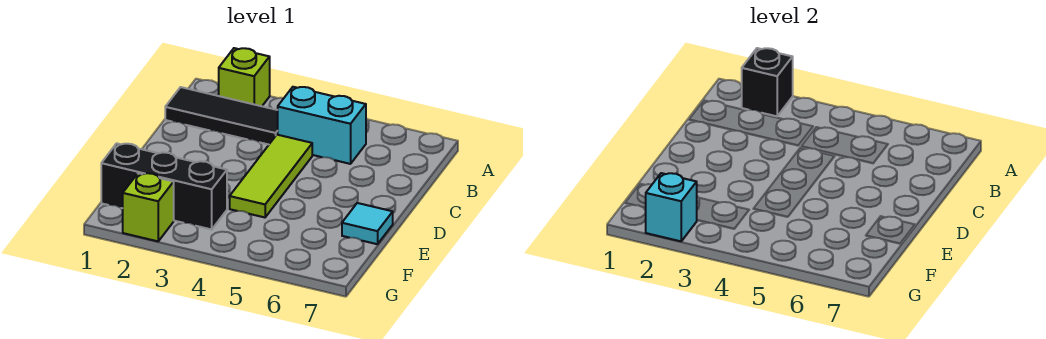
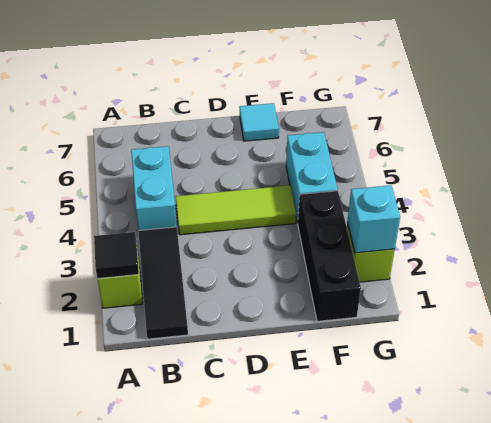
black 1x1 brick [742,48,793,116] -> black 1x1 tile [94,232,139,279]
none -> cyan 1x2 brick [286,132,338,223]

